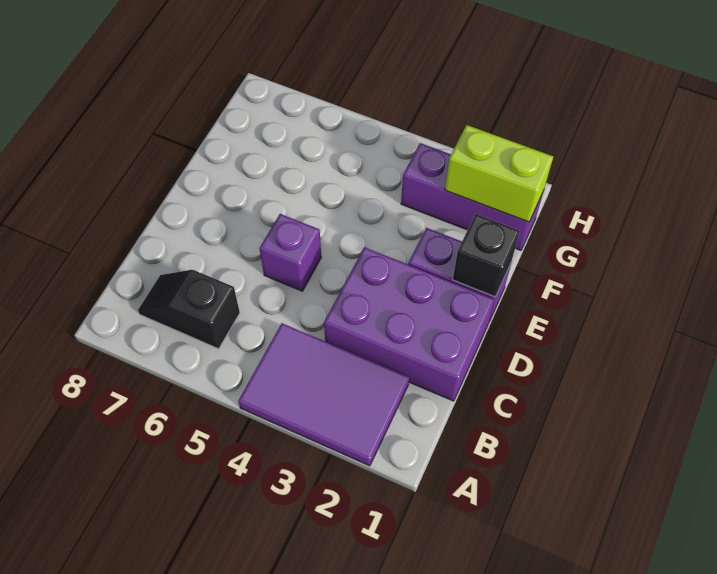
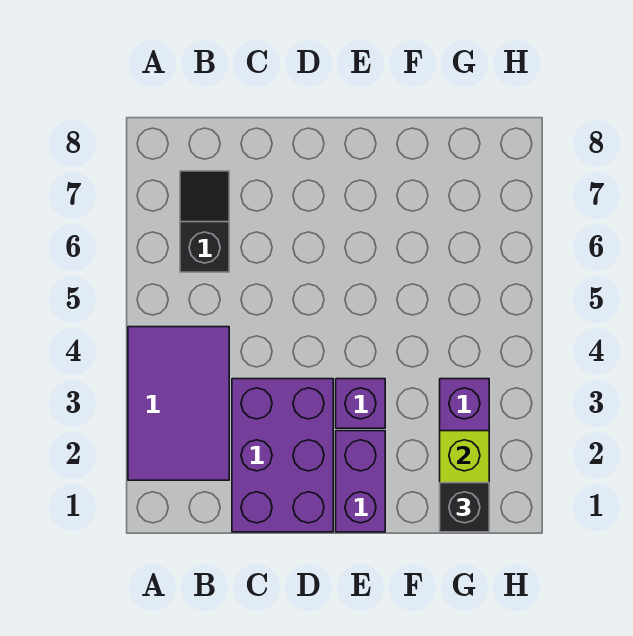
purple 1x1 brick [259,214,321,291] -> purple 1x1 brick moved to [336,379,385,428]
black 1x1 brick [453,214,520,297] -> black 1x1 brick moved to [440,483,489,532]

